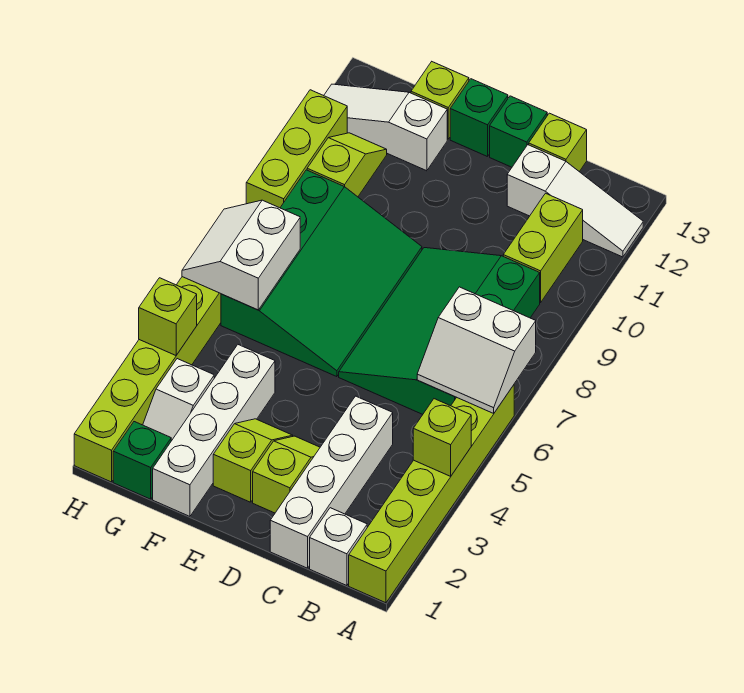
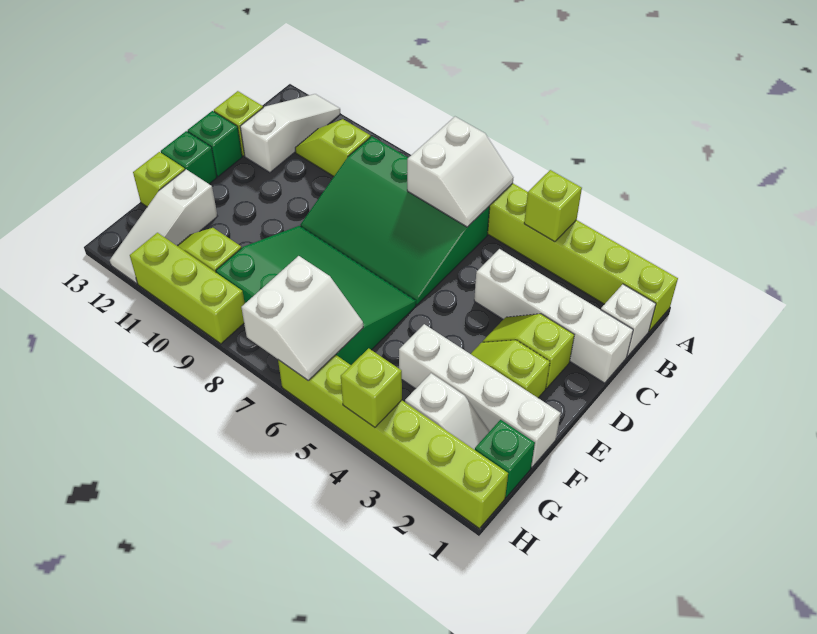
lime 1x2 brick [503,193,583,303] -> lime 1x2 slope [295,119,370,176]
white 2x2 slope [182,200,300,310] -> white 2x2 slope turned to [241,256,363,380]

